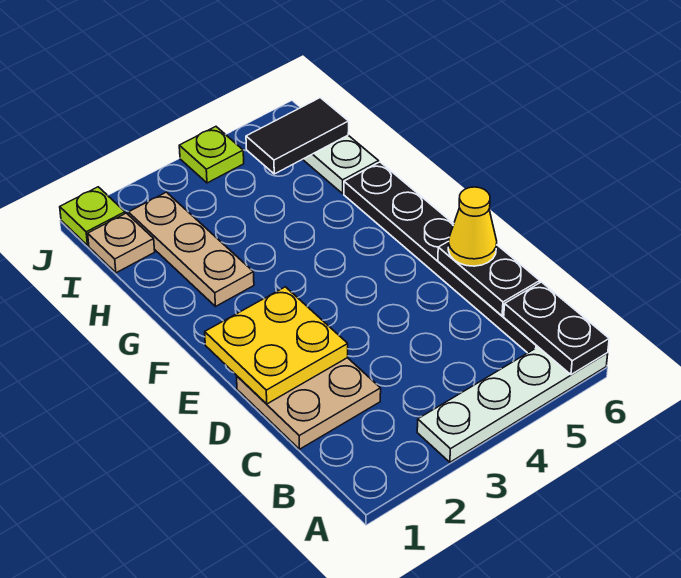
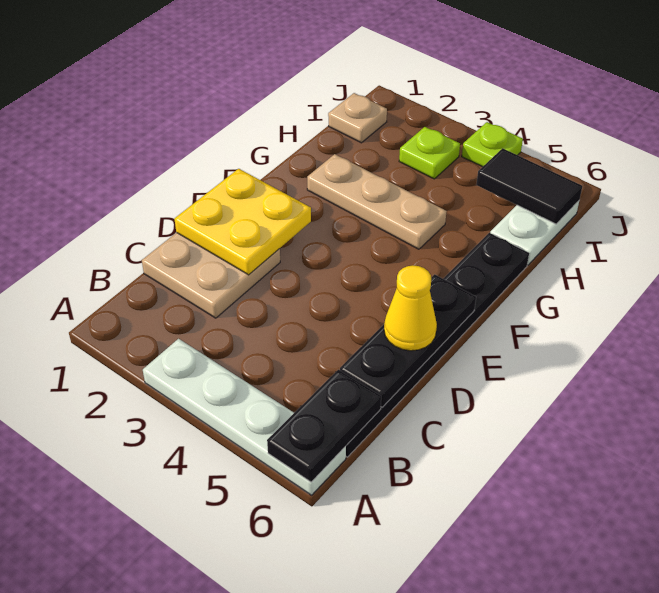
black 1x2 plate [438,241,540,316] -> black 1x3 plate [340,274,476,407]
tan 1x3 plate [128,192,254,306] -> tan 1x3 plate turned to [307,154,447,249]
lime 1x1 plate [60,187,125,245] -> lime 1x1 plate moved to [399,127,460,179]

